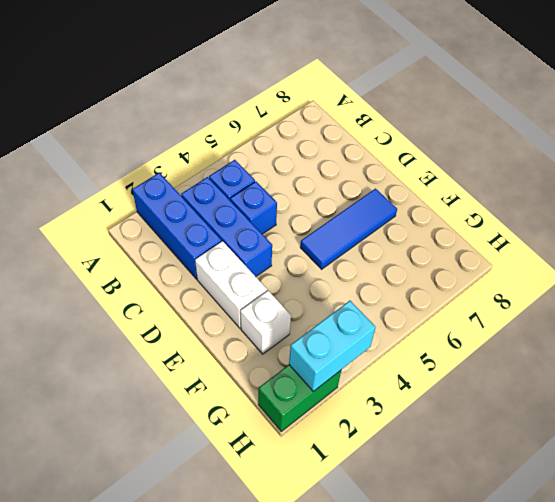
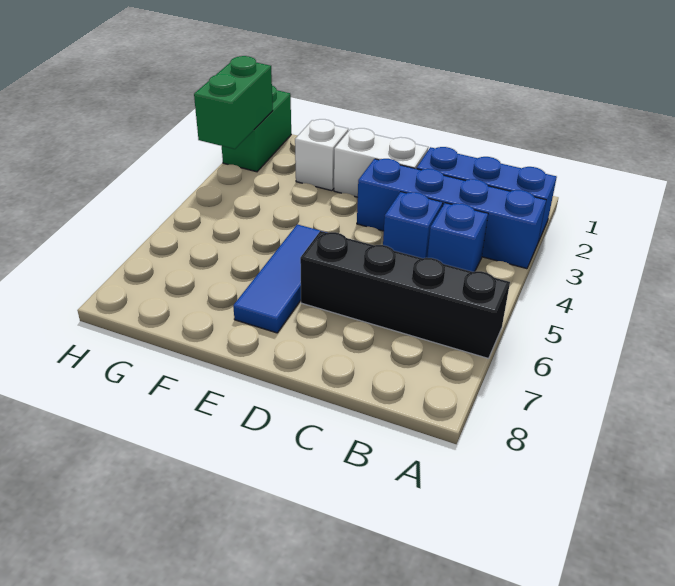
none -> black 1x4 brick [300,231,510,359]
blue 1x3 brick [181,177,272,277] -> blue 1x4 brick [357,159,546,269]
cyan 1x2 brick [289,301,376,392] -> green 1x2 brick [194,56,273,149]

